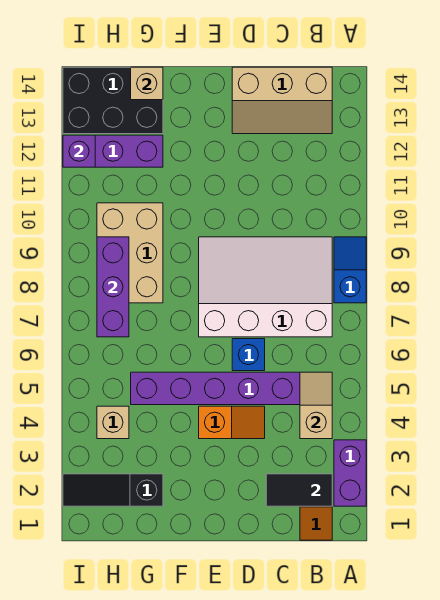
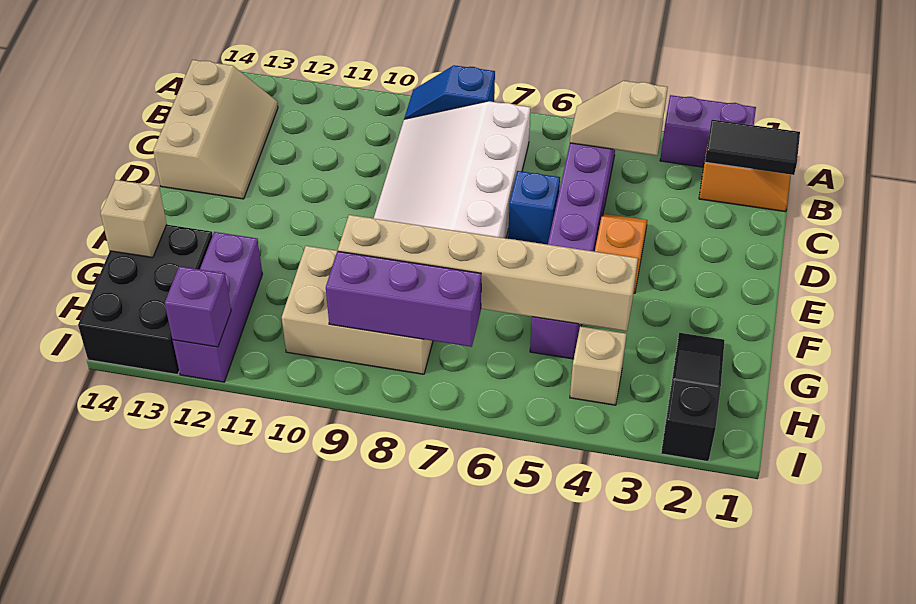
black 1x2 tile [266,474,332,506] -> black 1x2 tile turned to [705,120,800,175]
black 1x3 slope [63,474,163,506] -> black 1x3 slope turned to [661,333,725,461]
none -> tan 1x6 brick [338,215,638,331]

